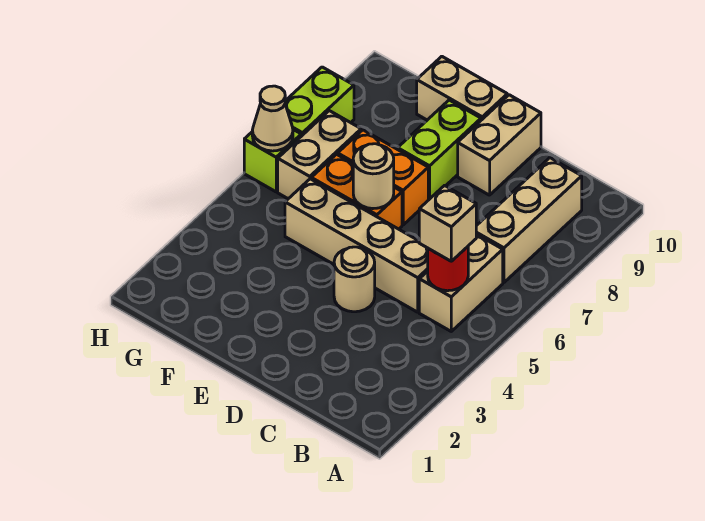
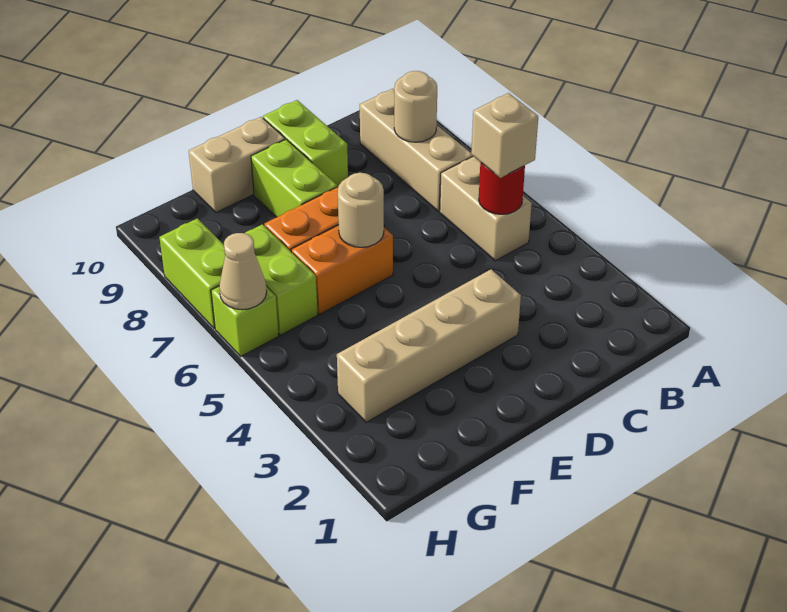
tan 1x4 brick [285,179,428,312] -> tan 1x4 brick moved to [337,269,521,422]
tan 1x1 round brick [334,247,375,312] -> tan 1x1 round brick moved to [394,71,437,142]
tan 1x2 brick [458,95,541,195] -> lime 1x2 brick [263,100,348,187]
tan 1x2 brick [278,111,361,199] -> lime 1x2 brick [245,224,318,335]

